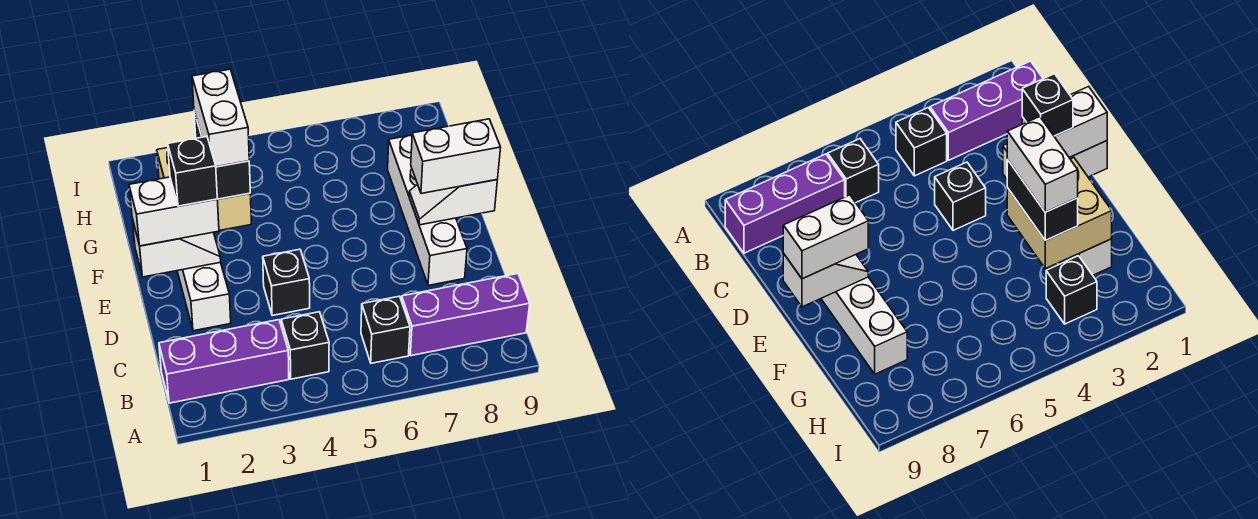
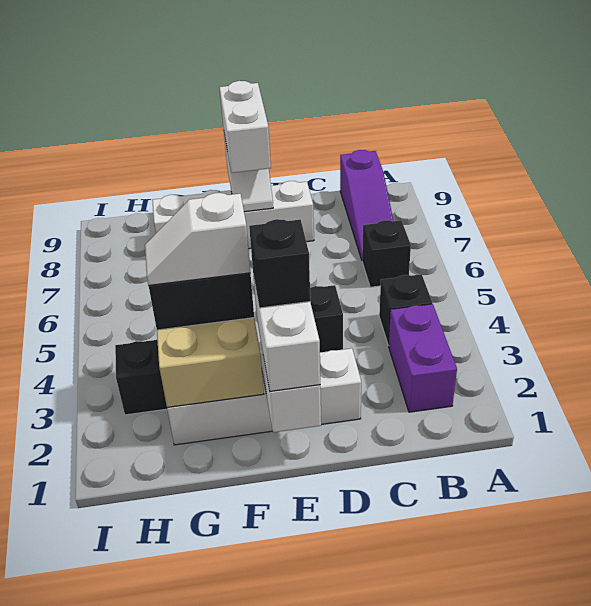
purple 1x3 brick [159,320,289,403] -> purple 1x2 brick [388,304,457,412]
purple 1x3 brick [401,274,530,356] -> purple 1x3 slope [340,150,393,260]
white 1x2 brick [192,69,249,167] -> white 1x2 slope [145,193,250,285]

